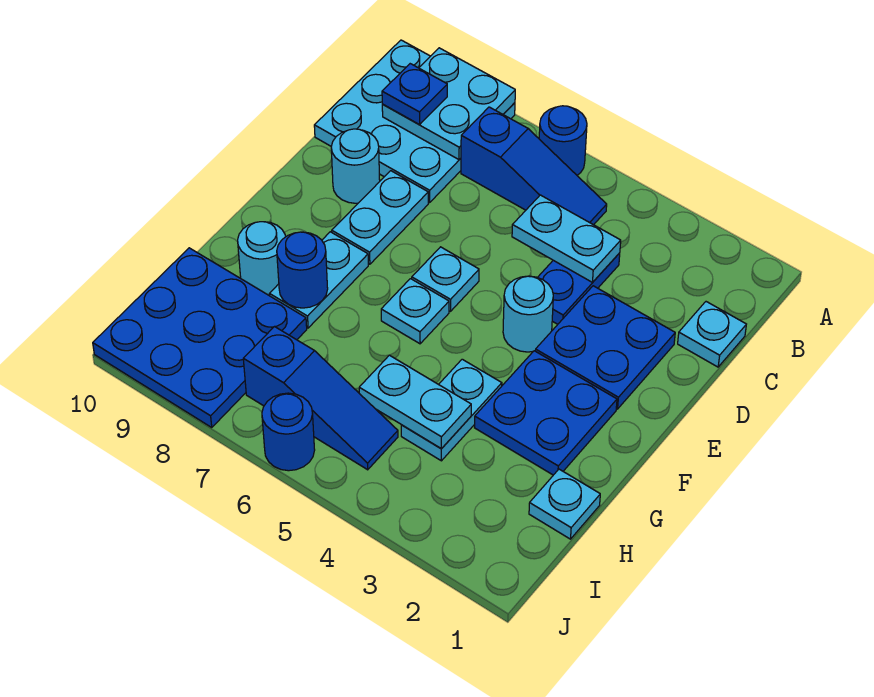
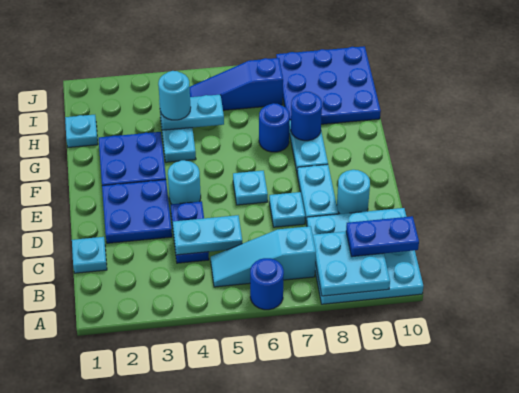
blue 1x3 slope [461,107,607,225] -> cyan 1x3 slope [211,226,316,287]
blue 1x1 plate [382,64,447,124] -> blue 1x2 plate [346,216,419,257]
cyan 1x1 plate [381,279,449,344] -> cyan 1x1 plate moved to [269,192,305,227]
cyan 1x1 round brick [238,222,286,296] -> cyan 1x1 round brick moved to [158,71,191,120]
blue 1x1 round brick [262,393,315,471] -> blue 1x1 round brick moved to [259,103,290,152]

